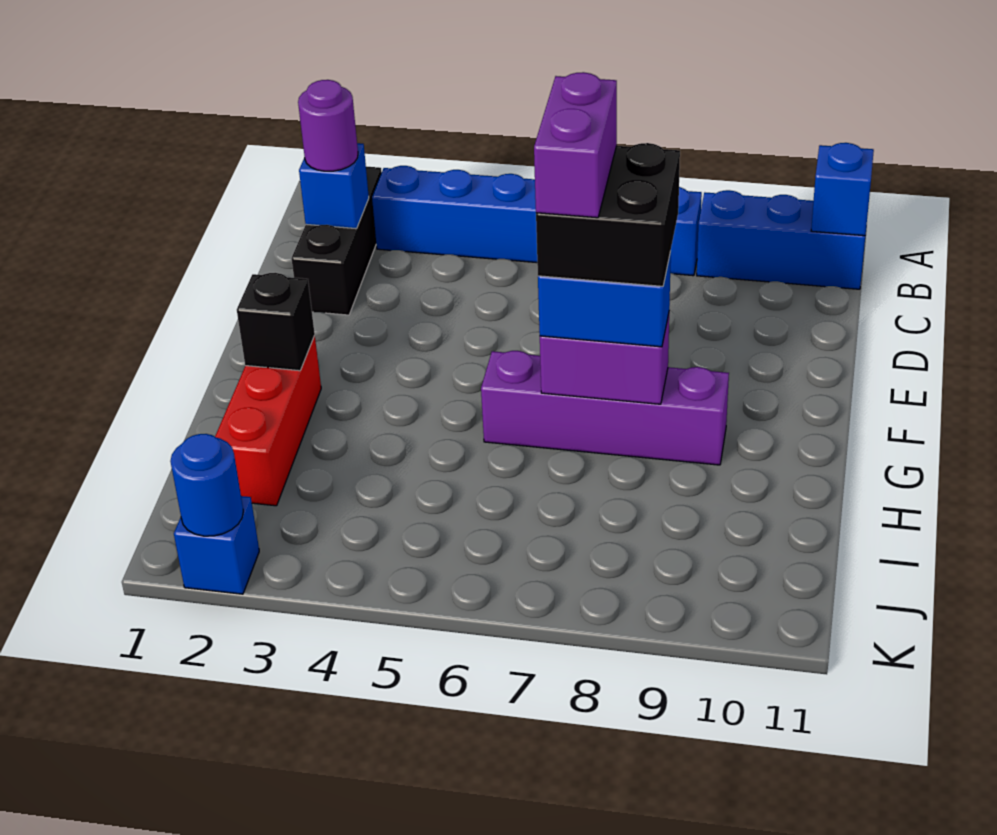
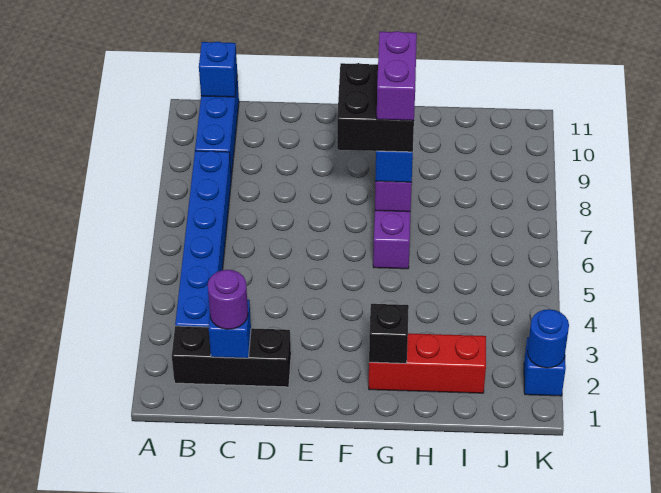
purple 1x2 brick [534,72,617,218] -> purple 1x2 brick turned to [377,31,417,121]

